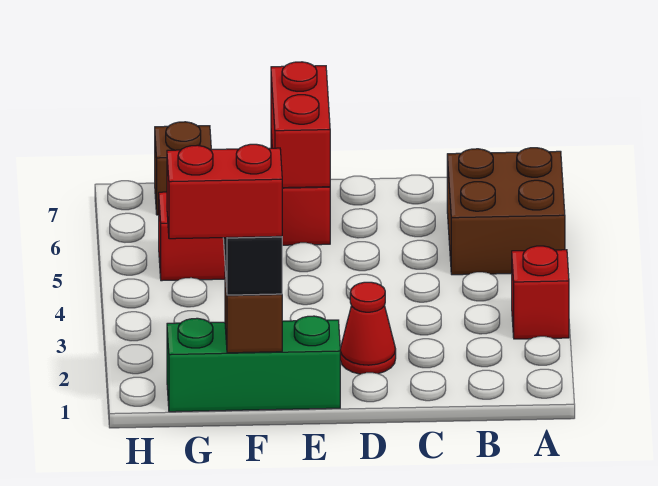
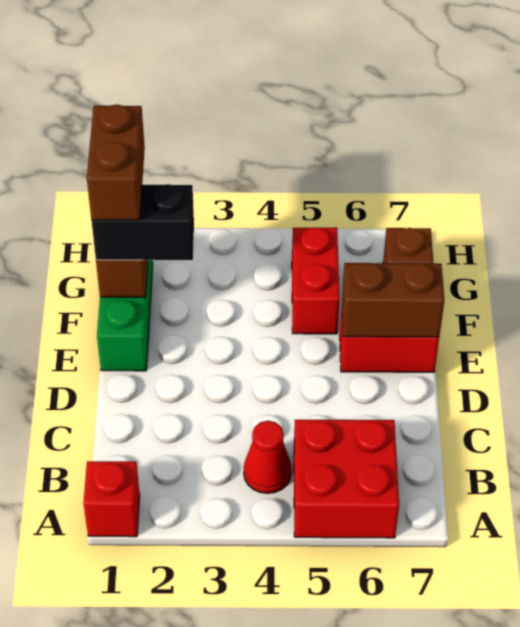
red 1x1 brick [512,246,569,339] -> red 1x1 brick moved to [83,461,140,537]
brown 2x2 brick [447,148,565,275] -> red 2x2 brick [294,420,399,538]
red 1x1 cone [340,282,396,374] -> red 1x1 cone moved to [244,421,292,493]
red 1x2 brick [271,62,330,188] -> brown 1x2 brick [342,263,444,337]
red 1x2 brick [167,144,282,239] -> brown 1x2 brick [87,104,145,220]

